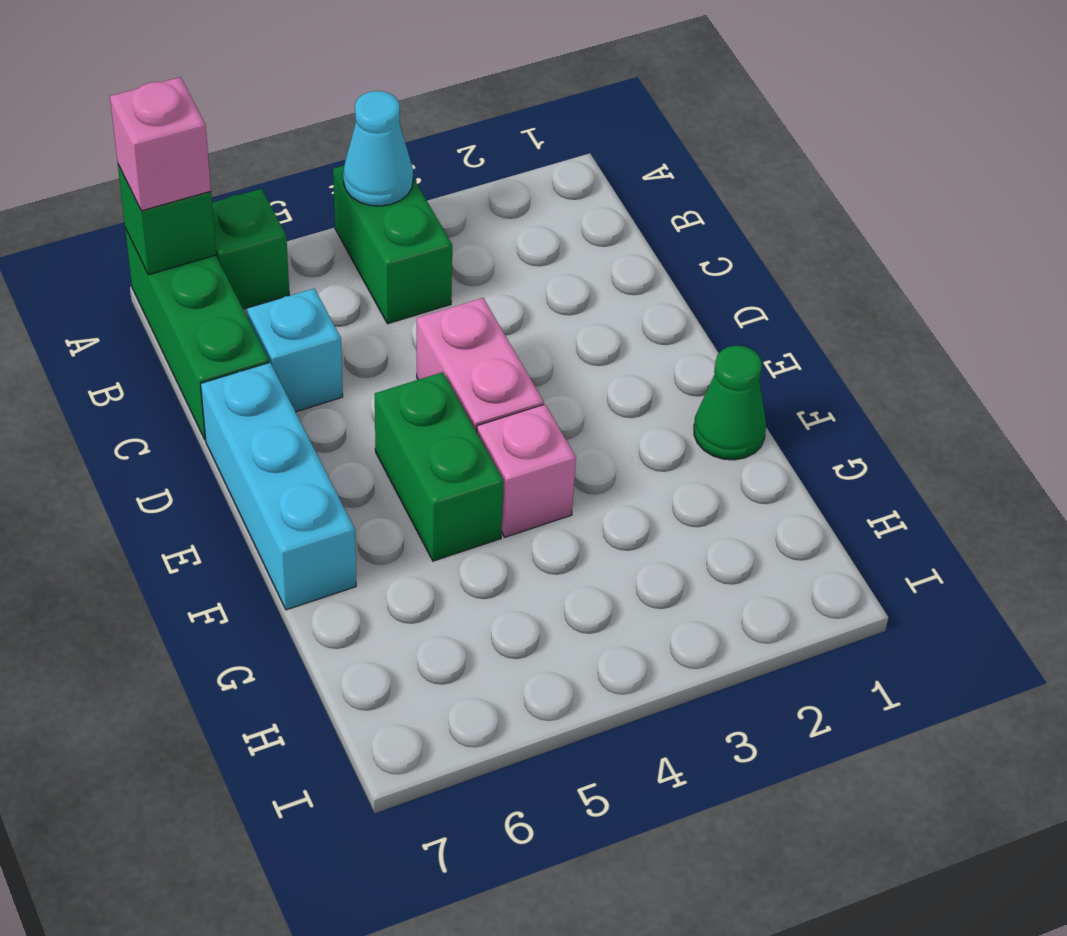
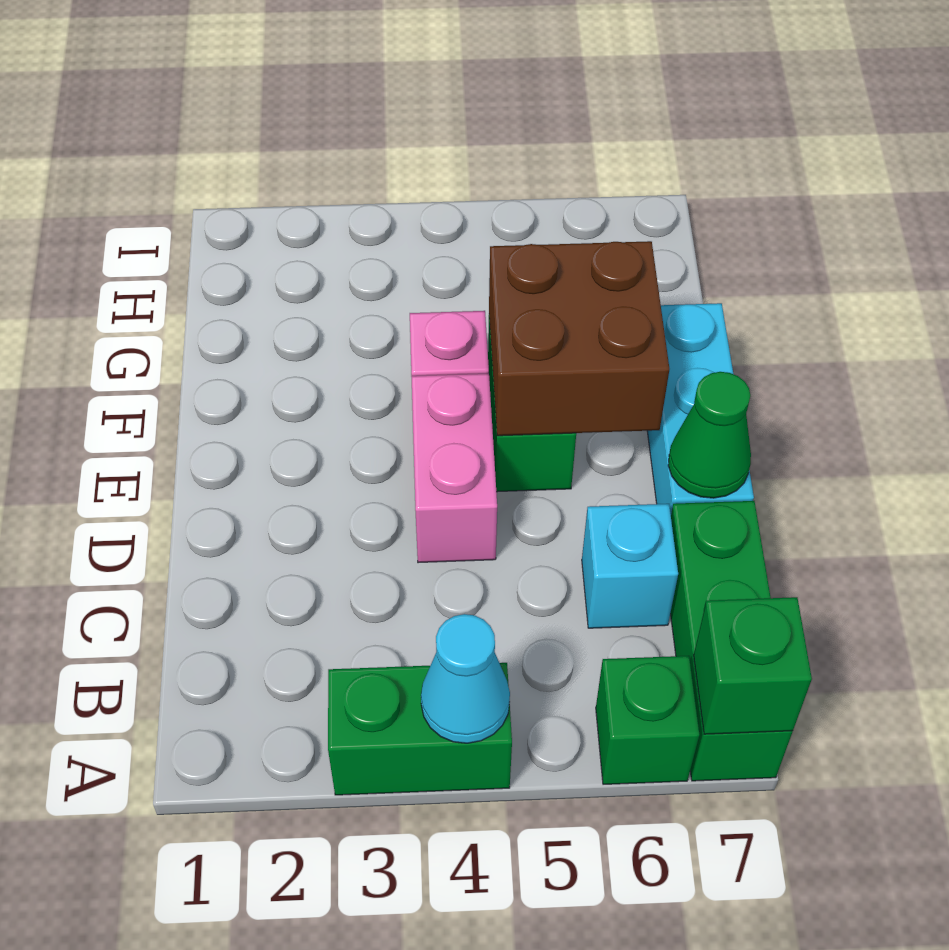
green 1x2 brick [333,165,452,324] -> green 1x2 brick turned to [328,663,512,795]
pink 1x1 brick [110,77,211,211] -> none
none -> brown 2x2 brick [489,241,669,436]
green 1x1 cone [694,346,766,460] -> green 1x1 cone moved to [668,372,751,498]

